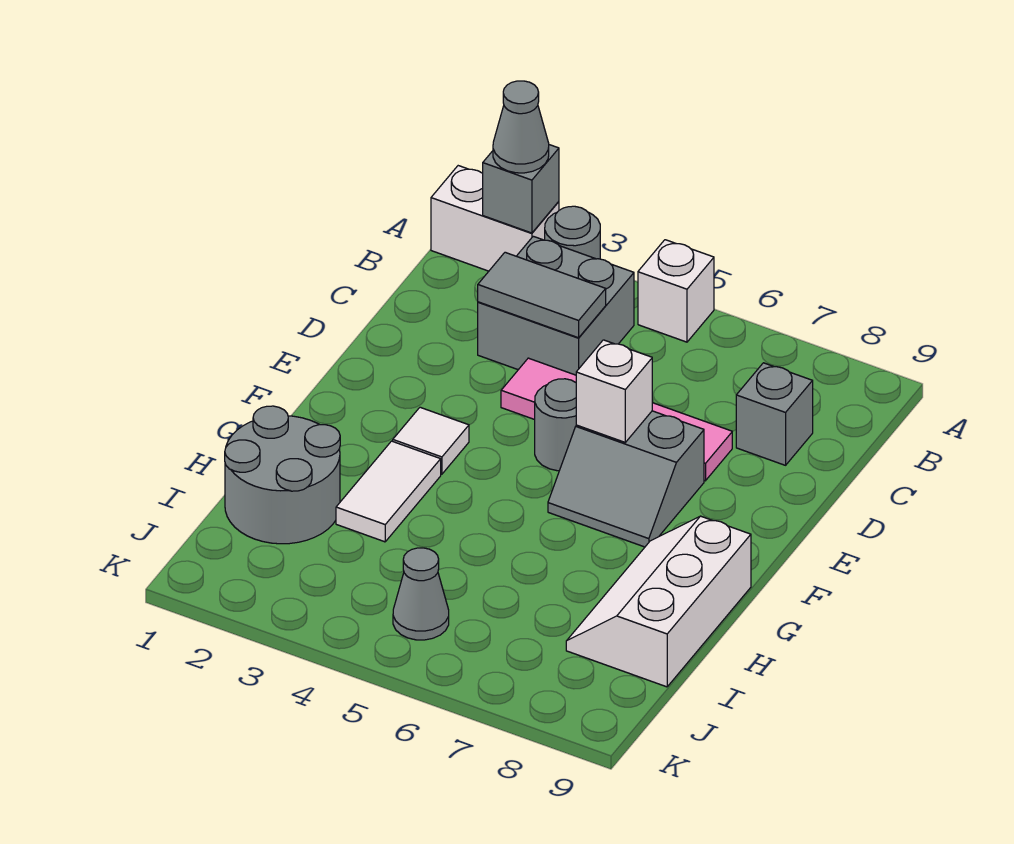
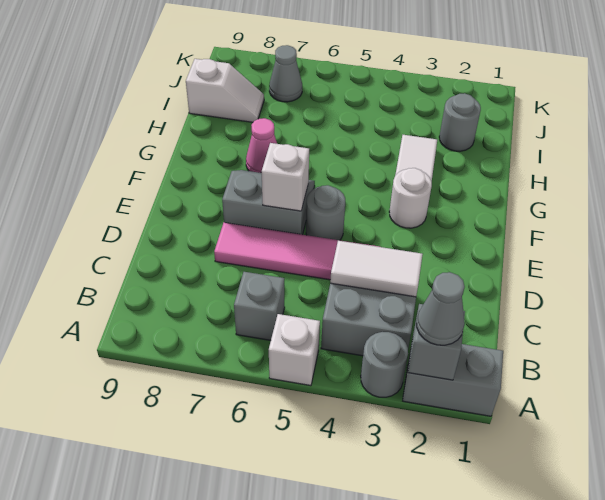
white 1x2 brick [431,166,559,271] -> grey 1x2 brick [403,344,503,416]
grey 1x2 tile [478,252,606,338] -> white 1x2 tile [330,241,423,297]
grey 1x1 brick [736,363,813,465] -> grey 1x1 brick moved to [234,272,285,340]
white 1x1 tile [393,407,469,474] -> white 1x1 round brick [389,168,432,228]
none -> pink 1x1 cone [246,118,277,173]
white 2x3 slope [566,516,751,687] -> white 1x2 slope [186,59,264,122]
grey 2x2 round brick [225,406,340,544] -> grey 1x1 round brick [439,93,481,151]
grey 1x1 cone [393,548,449,640] -> grey 1x1 cone moved to [269,45,302,102]

